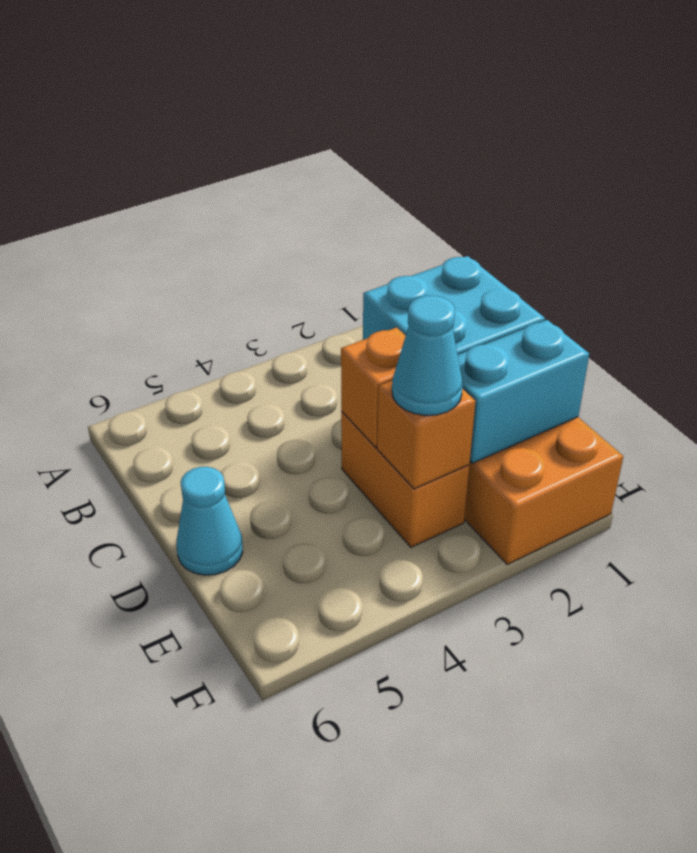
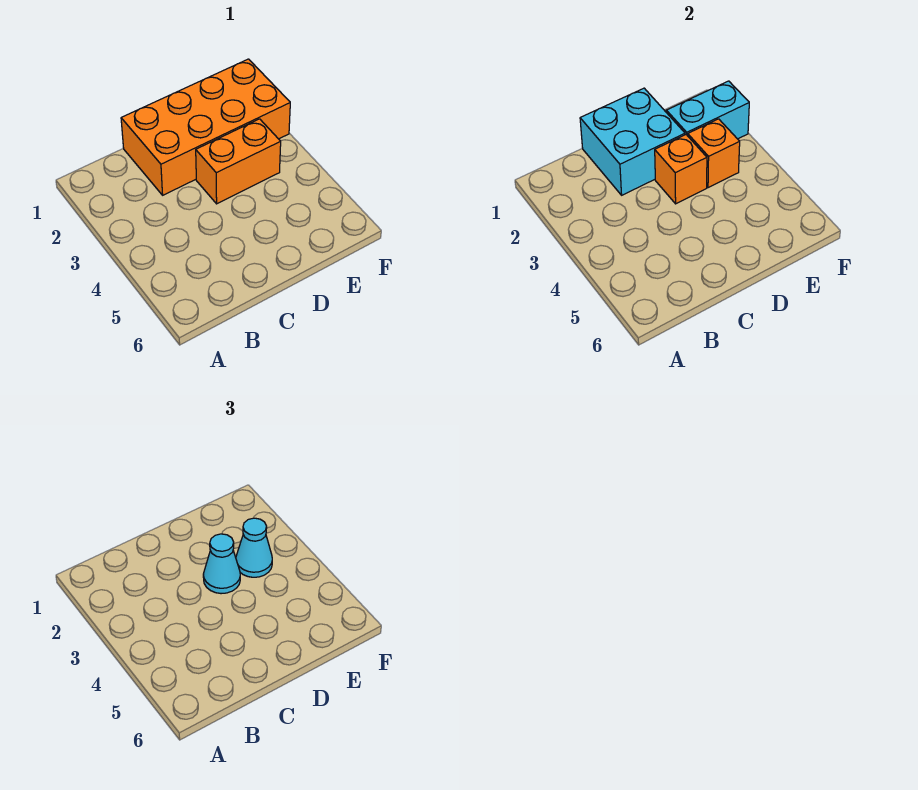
cyan 1x1 cone [176,467,243,575] -> cyan 1x1 cone moved to [203,534,240,594]
cyan 1x2 brick [458,320,589,463] -> cyan 1x2 brick turned to [666,81,749,139]

